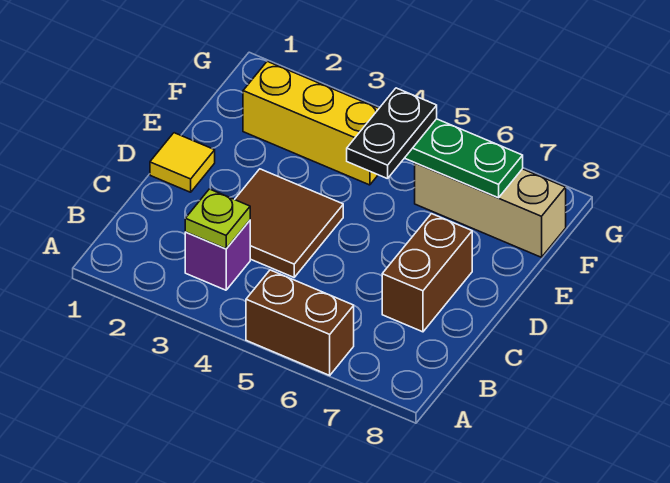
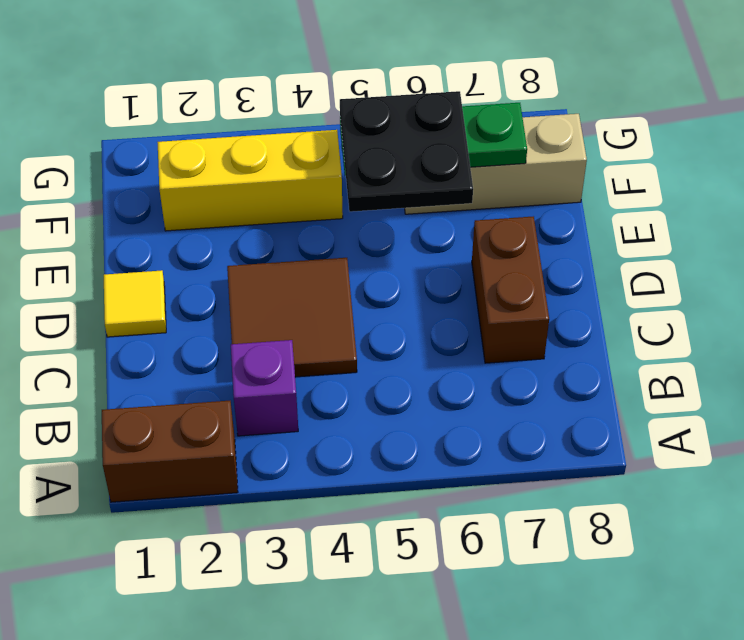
brown 1x2 brick [246,270,354,375] -> brown 1x2 brick moved to [102,401,238,502]
lime 1x1 plate [185,189,250,249] -> none
black 1x2 plate [347,88,437,179] -> black 2x2 plate [340,91,473,212]

